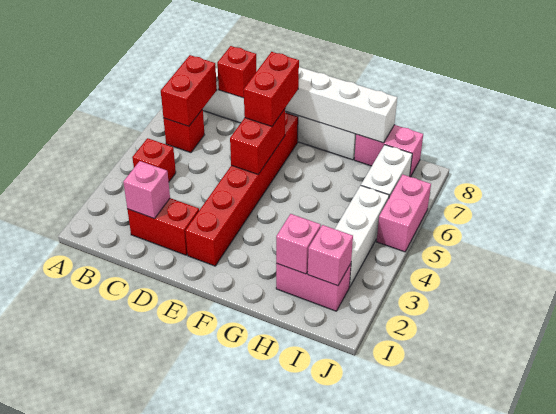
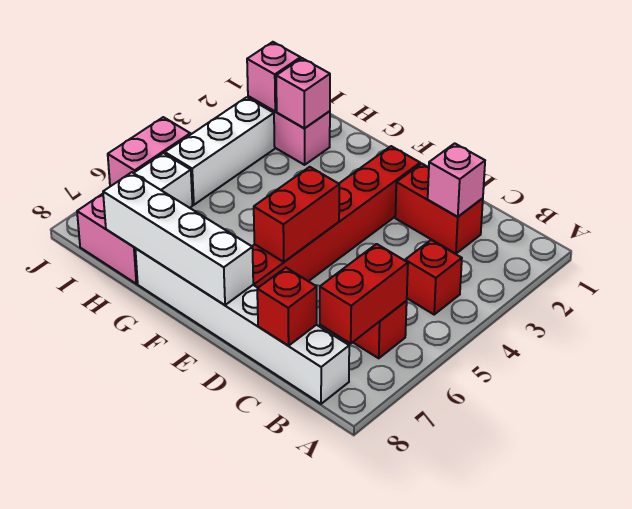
red 1x2 brick [244,52,299,126] -> none

